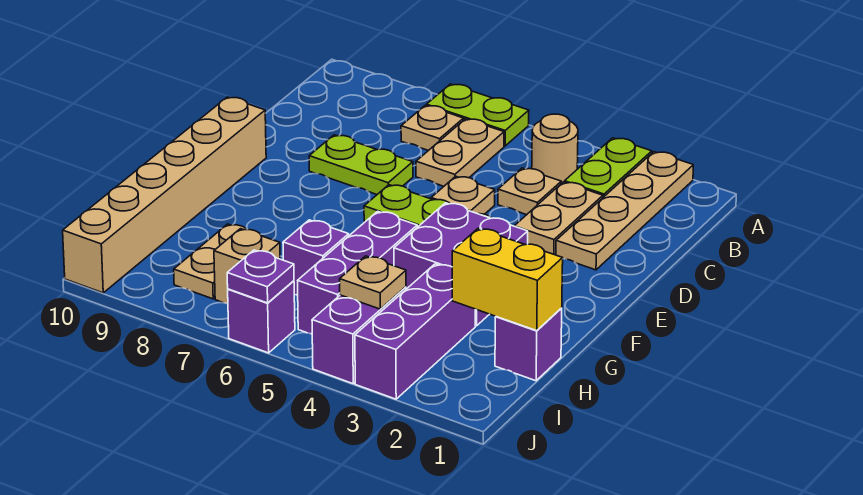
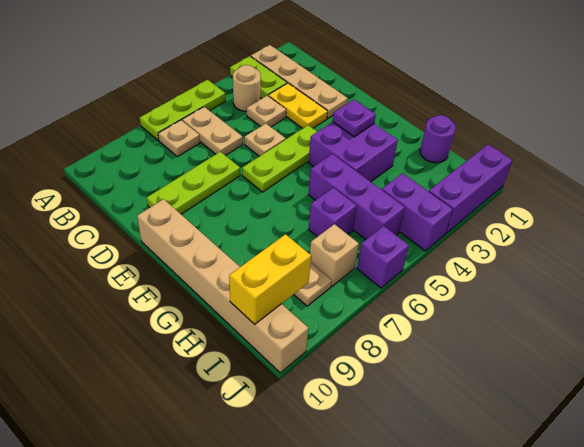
lime 1x2 plate [426,84,529,146] -> lime 1x3 plate [140,80,226,141]
tan 1x2 plate [515,182,603,255] -> yellow 1x2 plate [268,83,328,128]
lime 1x2 plate [309,135,413,194] -> lime 1x3 plate [147,152,240,214]
purple 1x1 brick [495,308,562,381] -> purple 1x1 round brick [420,115,456,163]
yellow 1x2 brick [452,229,563,331] -> yellow 1x2 brick moved to [229,234,311,324]
purple 1x3 brick [355,264,475,399] -> purple 1x3 brick turned to [429,144,512,233]
tan 1x1 plate [340,256,406,309] -> none
purple 1x1 plate [227,250,294,303] -> purple 1x1 plate moved to [333,100,376,137]

